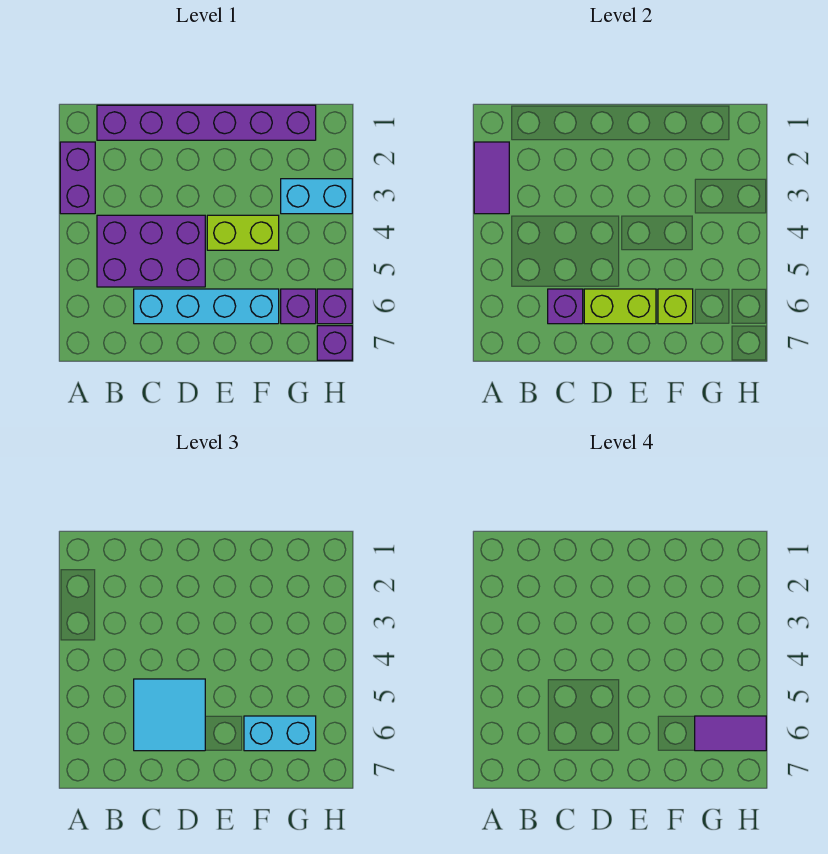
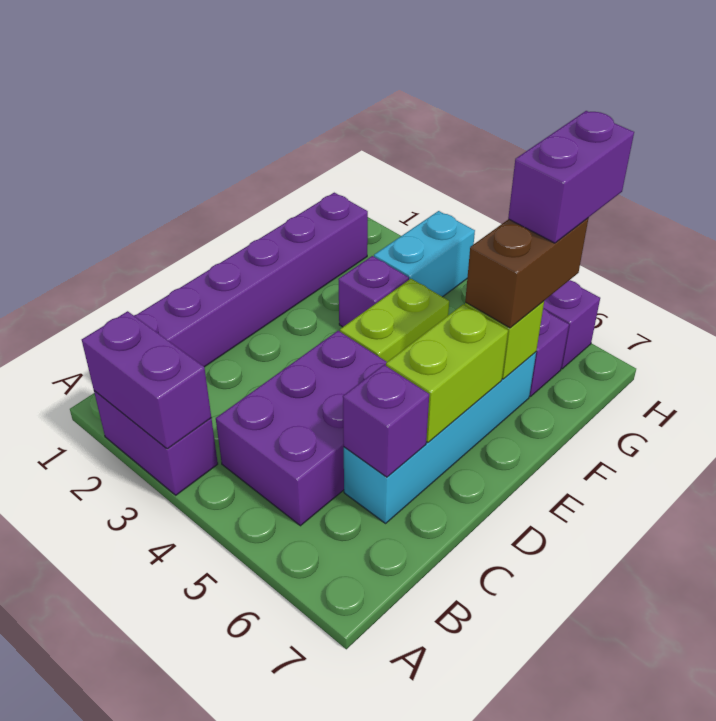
purple 1x2 tile [474,142,509,214] -> purple 1x2 brick [82,311,211,449]
cyan 2x2 tile [134,679,205,751] -> none
cyan 1x2 brick [244,716,316,751] -> brown 1x2 brick [465,218,588,328]
purple 1x2 tile [695,716,766,751] -> purple 1x2 brick [508,111,634,243]
purple 1x1 brick [317,326,352,360] -> purple 1x1 brick moved to [338,256,409,327]

